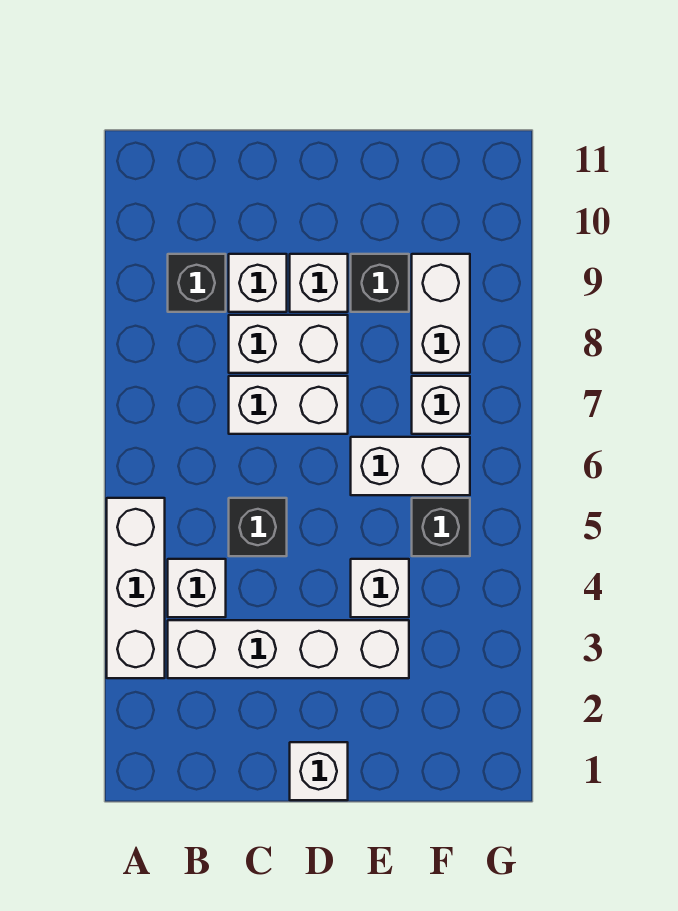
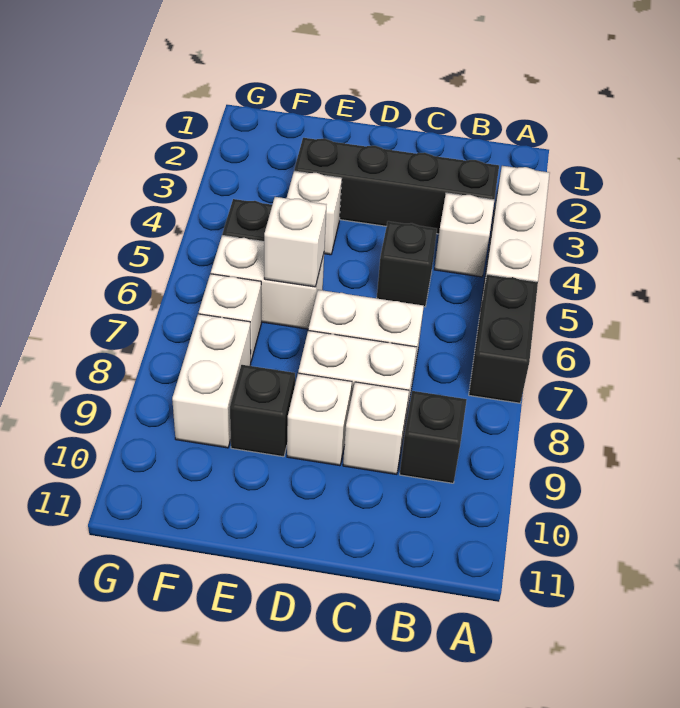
none -> black 1x2 brick [469,274,538,403]
white 1x4 brick [168,620,409,678] -> black 1x4 brick [294,138,499,234]
white 1x1 brick [290,742,348,800] -> white 1x1 brick moved to [264,197,326,287]

